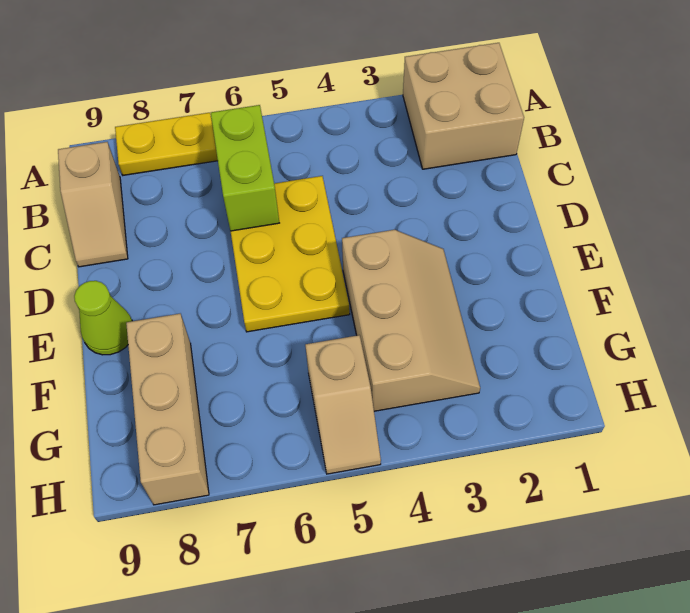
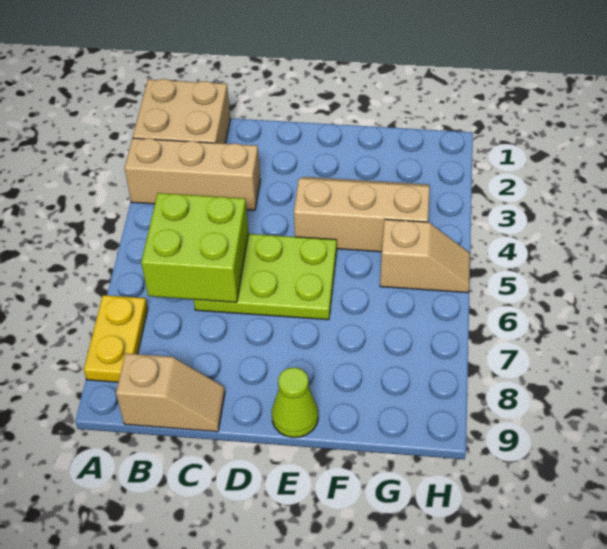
lime 1x2 brick [211,105,279,231] -> lime 2x2 brick [141,193,249,302]
yellow 2x3 plate [231,176,350,332] -> lime 2x3 plate [194,234,337,320]
tan 1x3 brick [126,314,209,505] -> tan 1x3 brick moved to [125,138,260,210]

